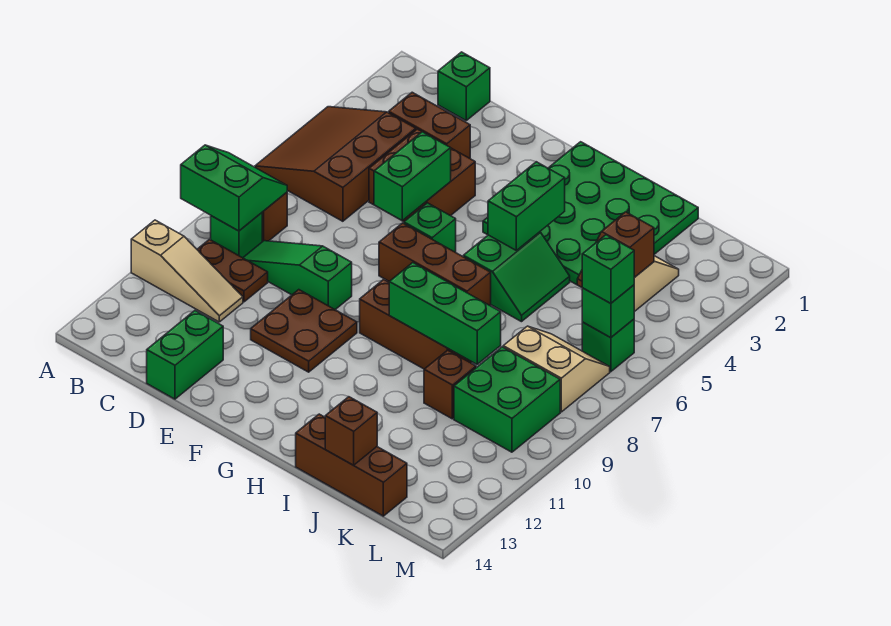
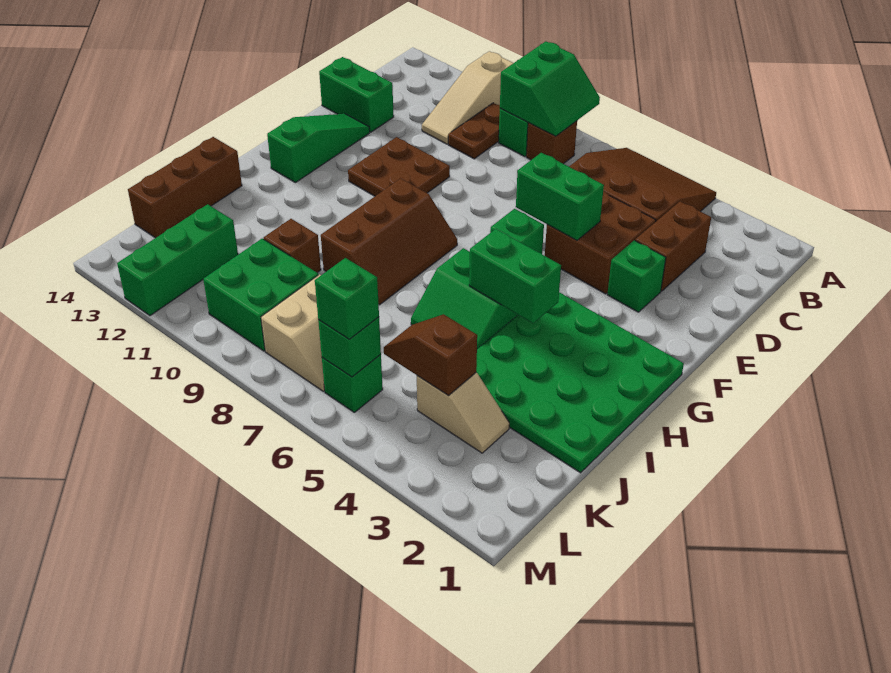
green 1x1 brick [438,52,490,120] -> green 1x1 brick moved to [607,240,666,312]
green 1x3 slope [243,241,352,310] -> green 1x3 slope moved to [267,114,370,183]
brown 1x3 brick [379,223,491,306] -> none
green 1x3 brick [389,263,501,364] -> green 1x3 brick moved to [117,204,238,316]
brown 1x1 brick [325,397,377,465] -> none

